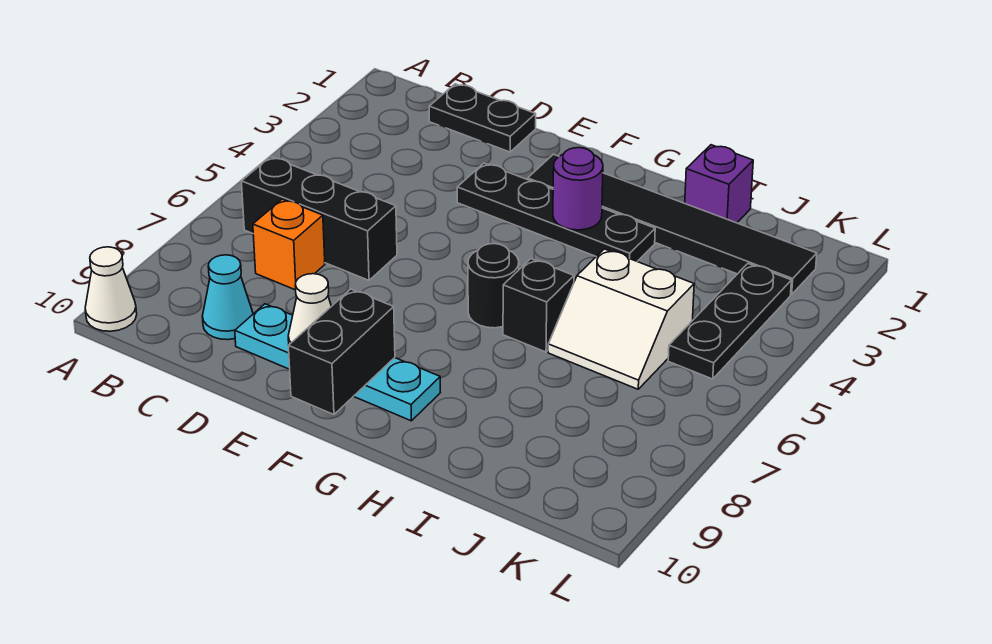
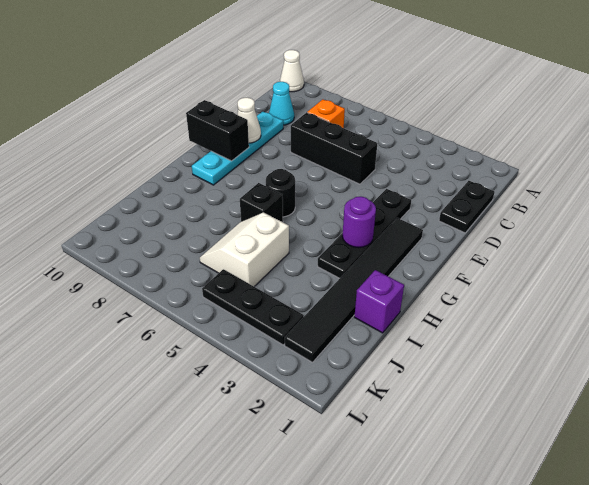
black 1x3 brick [241,157,397,280] -> black 1x3 brick turned to [291,112,378,184]

